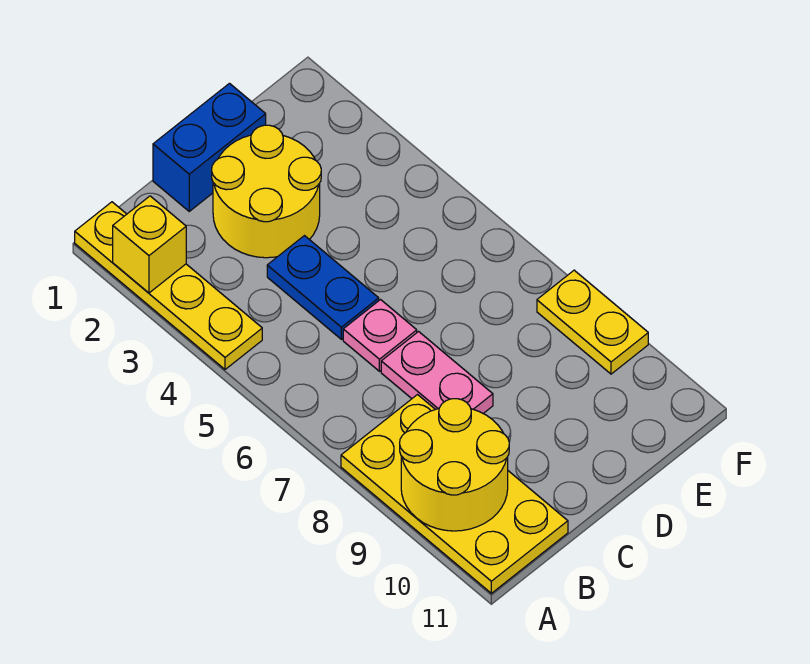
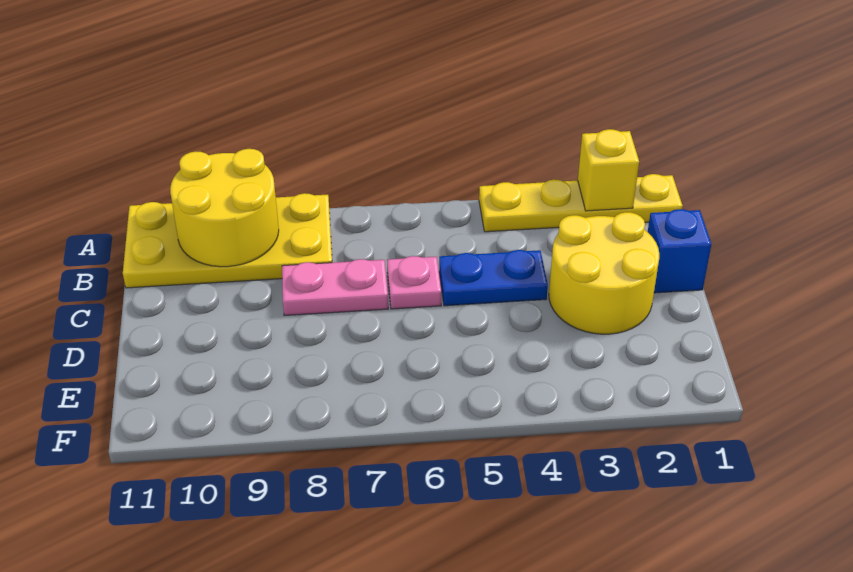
blue 1x2 brick [153,83,266,211] -> blue 1x1 brick [648,209,711,293]
yellow 1x2 plate [537,270,648,374] -> none

